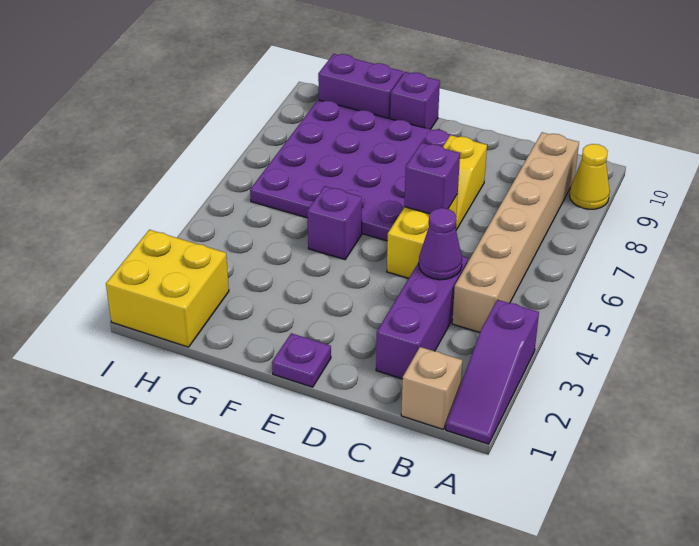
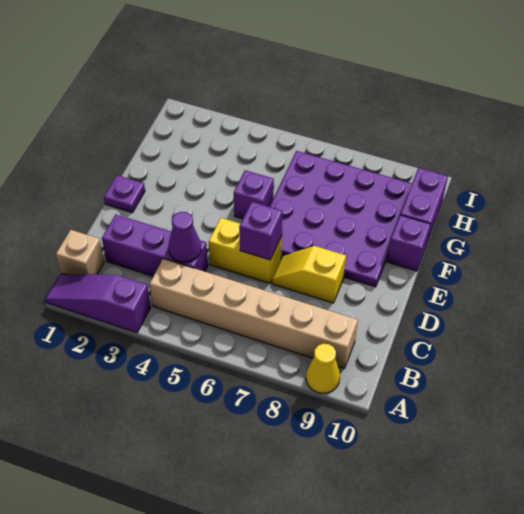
yellow 2x2 brick [106,230,229,347] -> none

